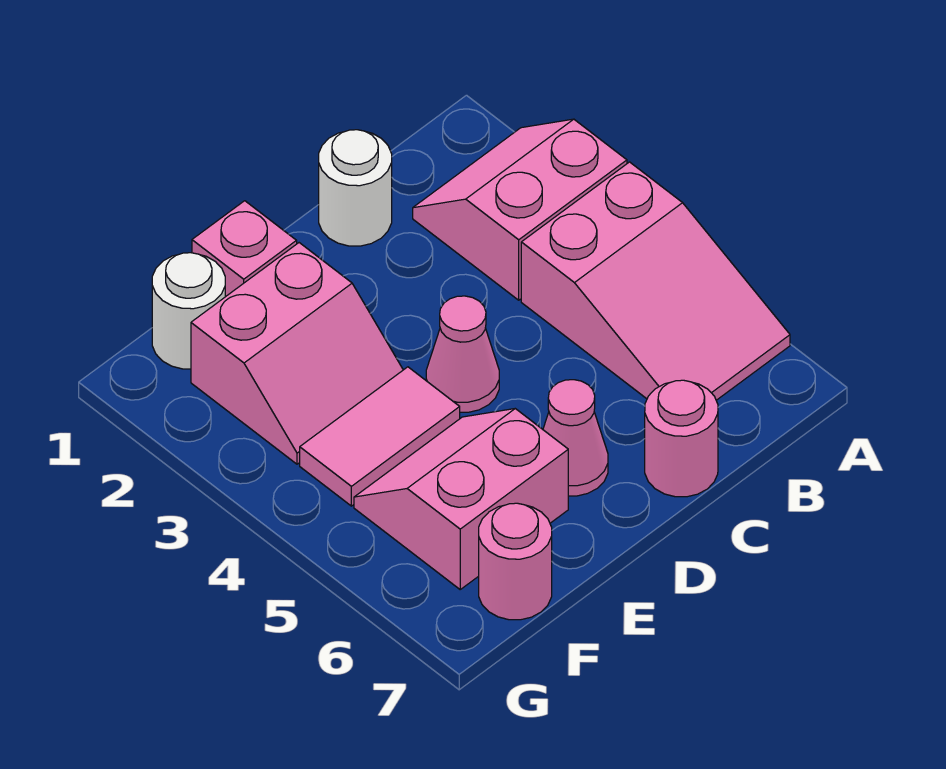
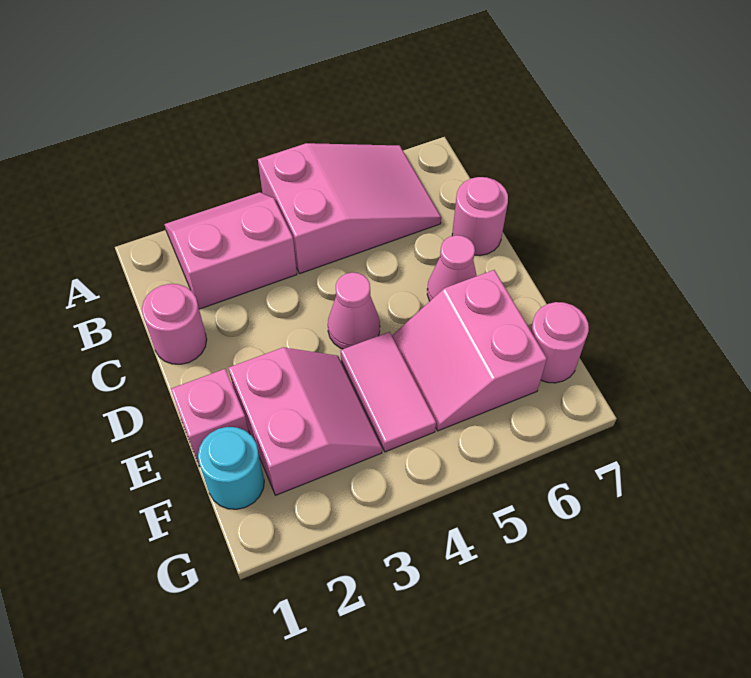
pink 2x2 slope [413,119,627,300] -> pink 2x2 slope turned to [164,192,297,309]
white 1x1 round brick [319,130,392,246] -> pink 1x1 round brick [142,284,207,364]
white 1x1 round brick [152,253,225,369] -> cyan 1x1 round brick [198,427,264,509]

